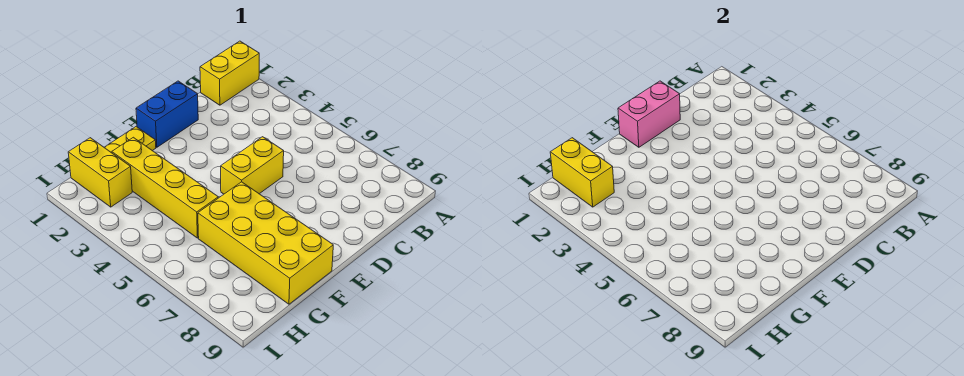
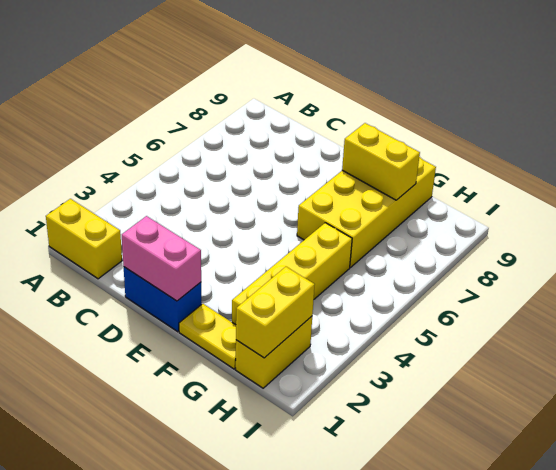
yellow 1x2 brick [221,137,284,194] -> yellow 1x2 brick moved to [342,123,420,200]

